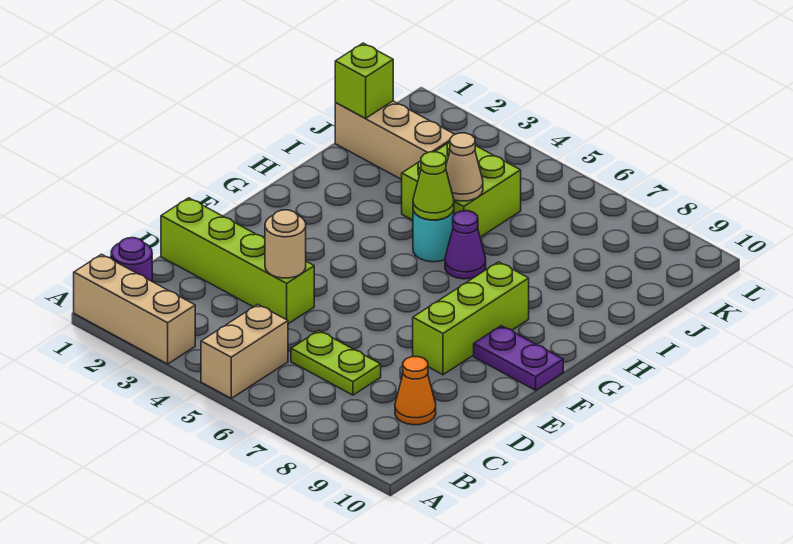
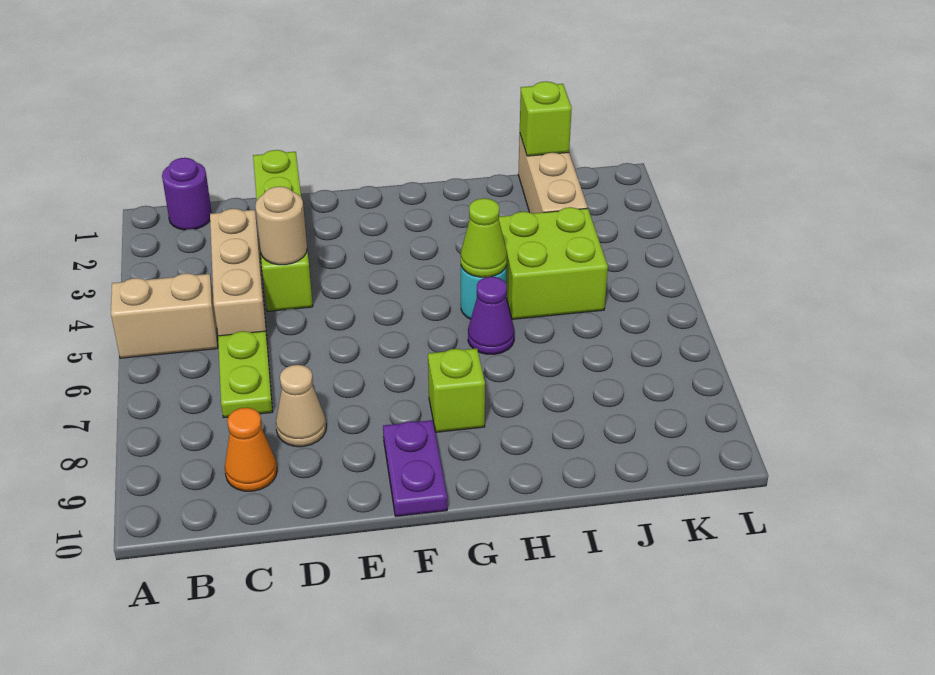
tan 1x3 brick [74,254,195,364] -> tan 1x3 brick moved to [210,209,267,337]
lime 1x3 brick [413,262,529,375] -> lime 1x1 brick [428,348,485,432]
tan 1x1 cone [446,133,483,201] -> tan 1x1 cone moved to [276,365,326,447]

